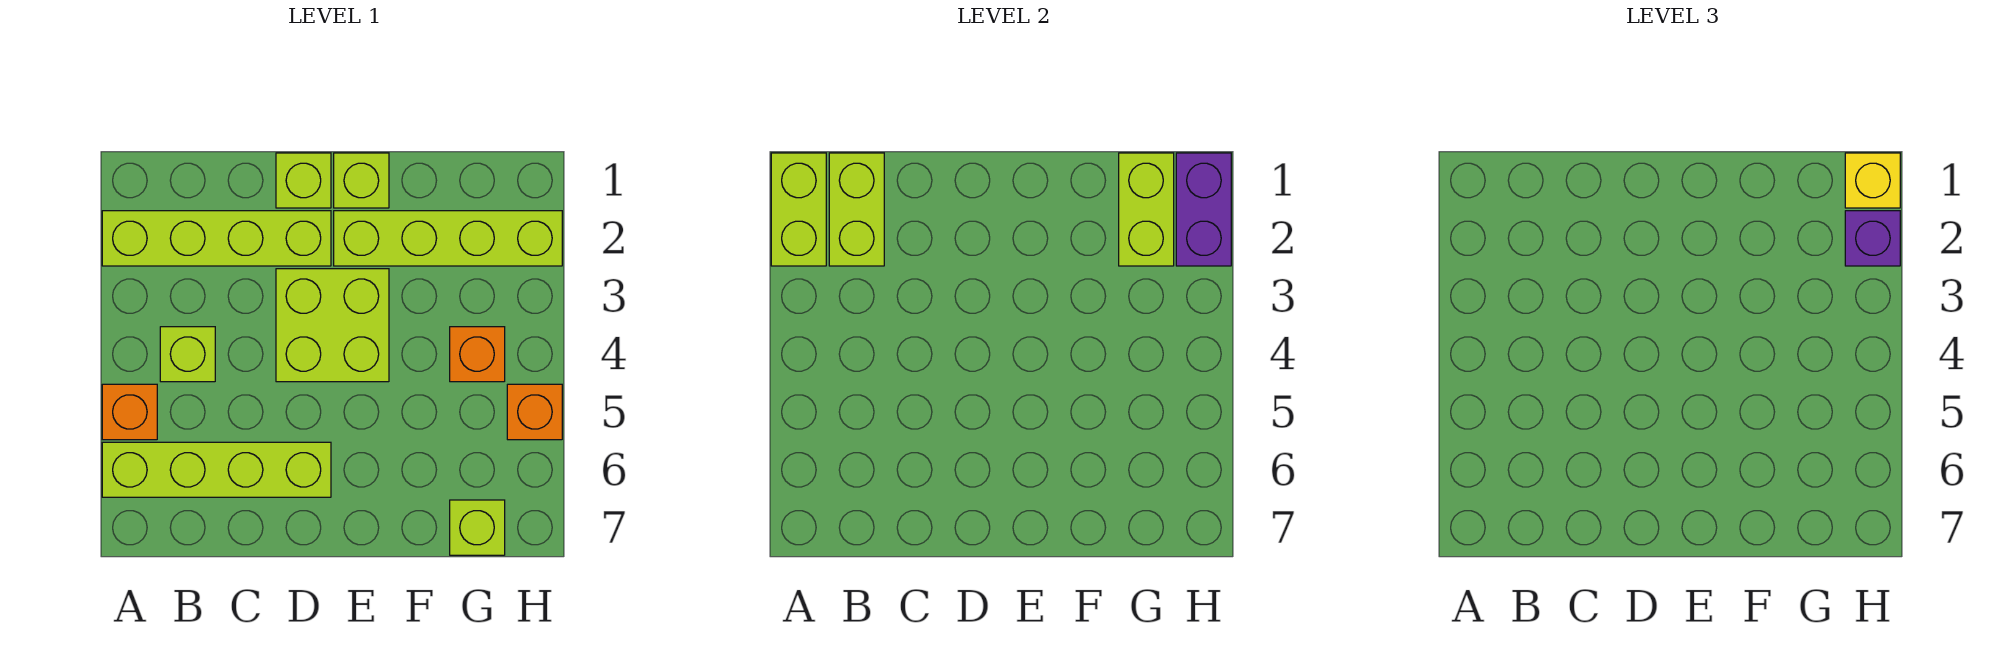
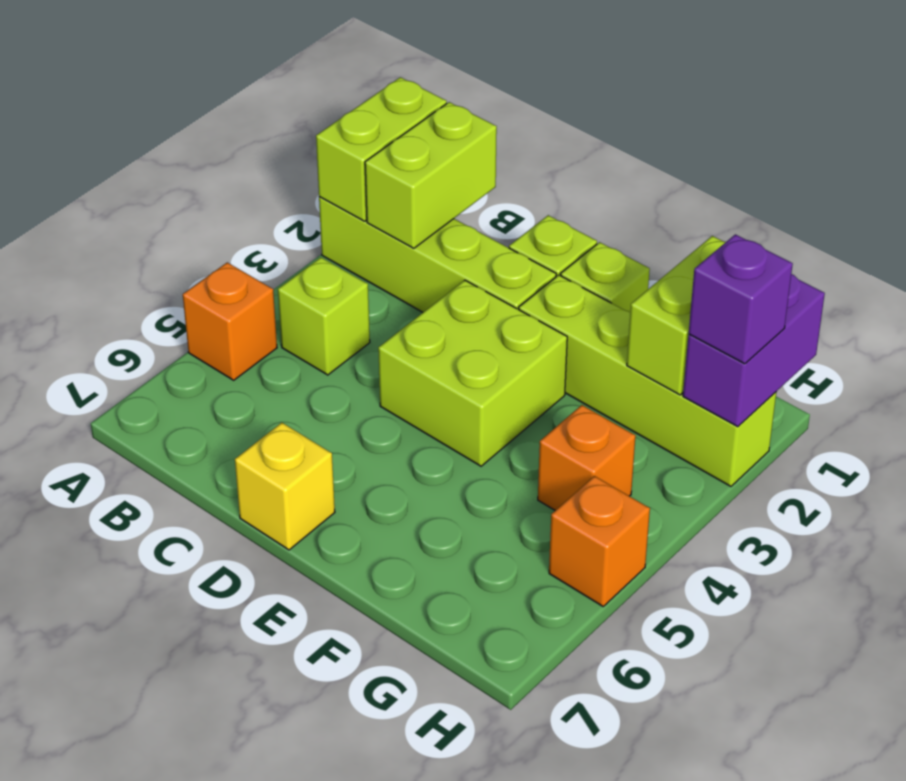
lime 1x4 brick [102,442,331,497] -> none
lime 1x1 brick [450,500,505,555] -> none
yellow 1x1 brick [1845,153,1900,208] -> yellow 1x1 brick moved to [235,423,335,550]

